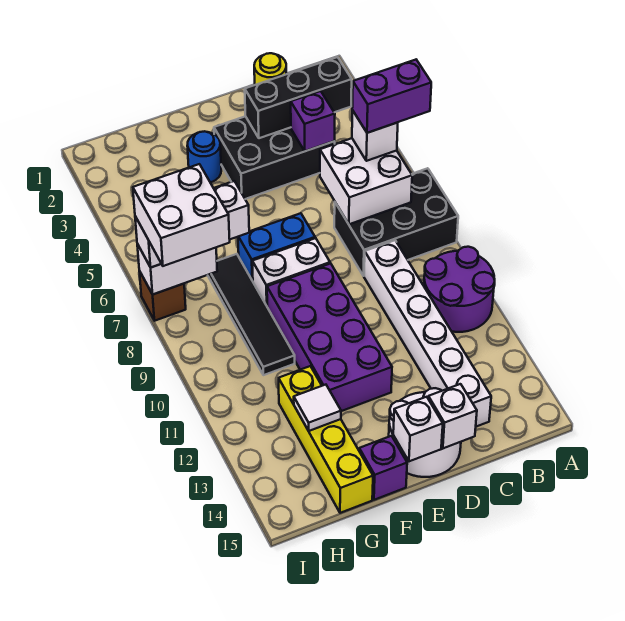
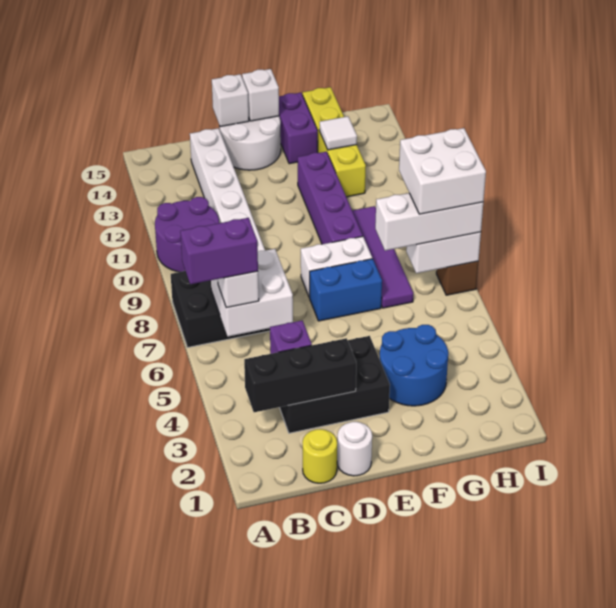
none -> white 1x1 round brick [337,422,372,476]
purple 2x4 brick [267,263,392,411] -> purple 1x4 brick [298,152,363,244]
blue 1x1 round brick [187,131,221,182] -> blue 2x2 round brick [380,325,448,406]
purple 1x1 brick [359,436,407,500] -> purple 1x2 brick [279,93,318,164]
black 1x4 tile [208,254,295,375] -> purple 1x4 tile [352,206,413,308]

